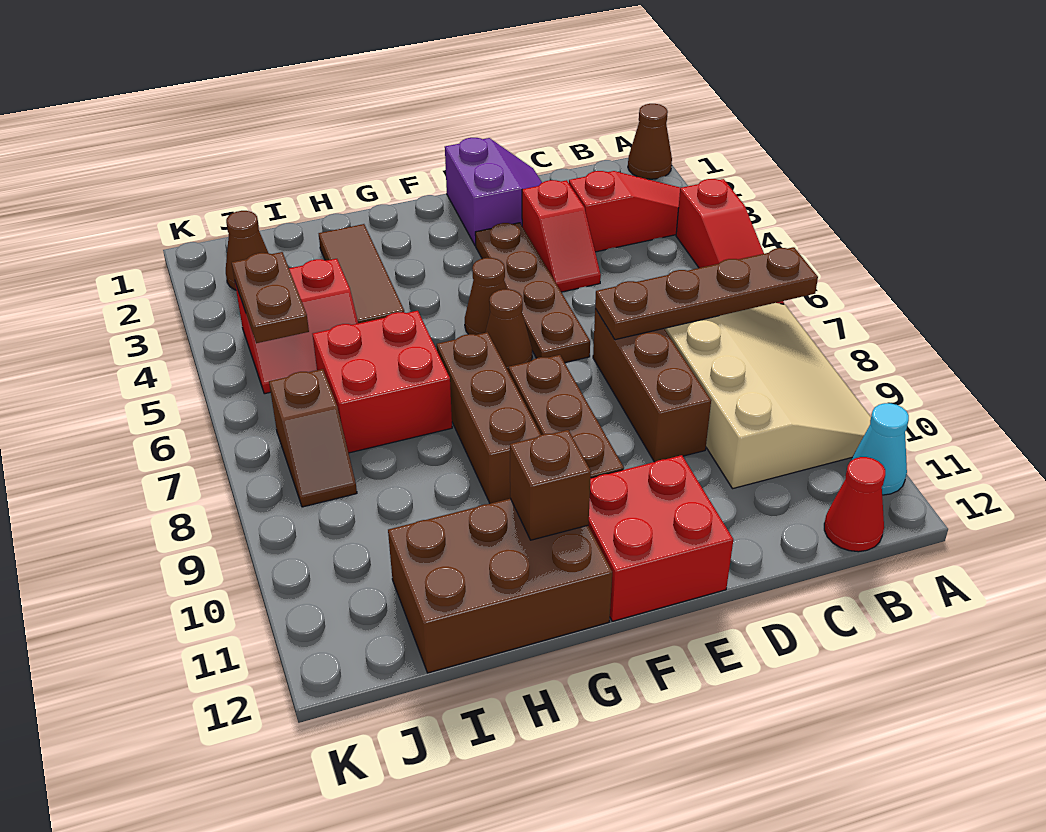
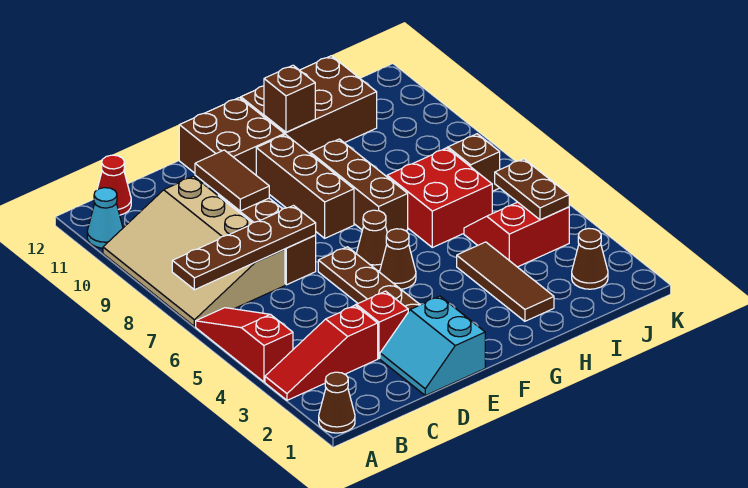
purple 2x2 slope [445,138,542,246] -> cyan 2x2 slope [380,296,485,395]
none -> brown 1x2 tile [195,150,269,211]
red 2x2 brick [588,455,733,621] -> brown 2x2 brick [179,98,285,175]

